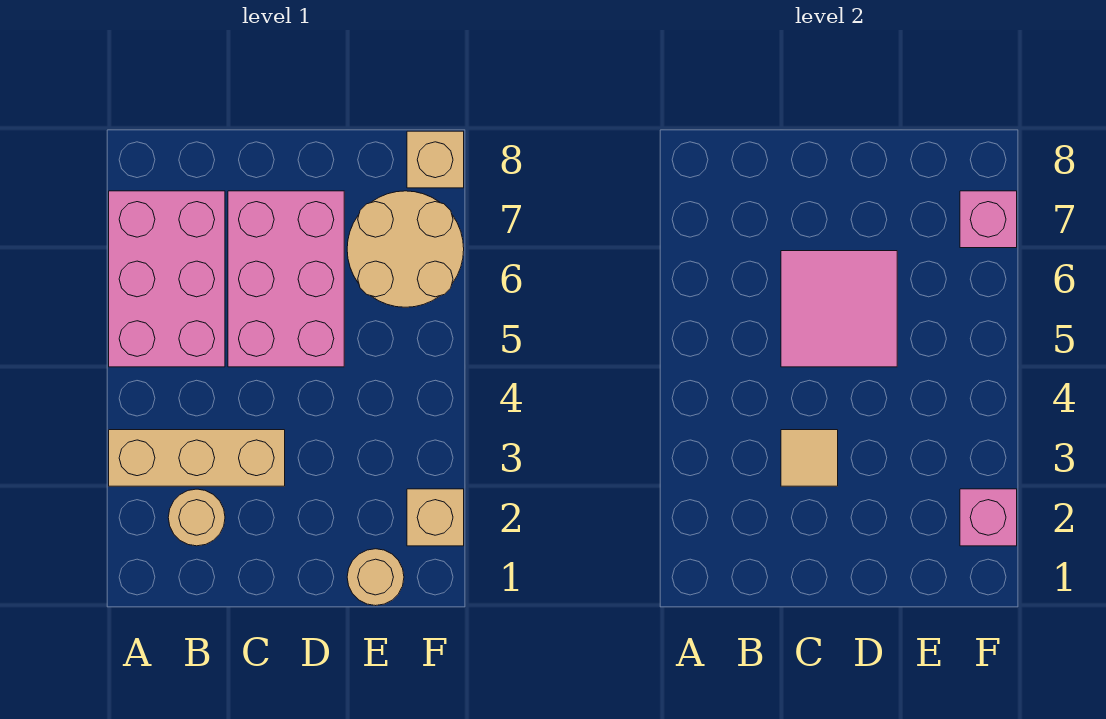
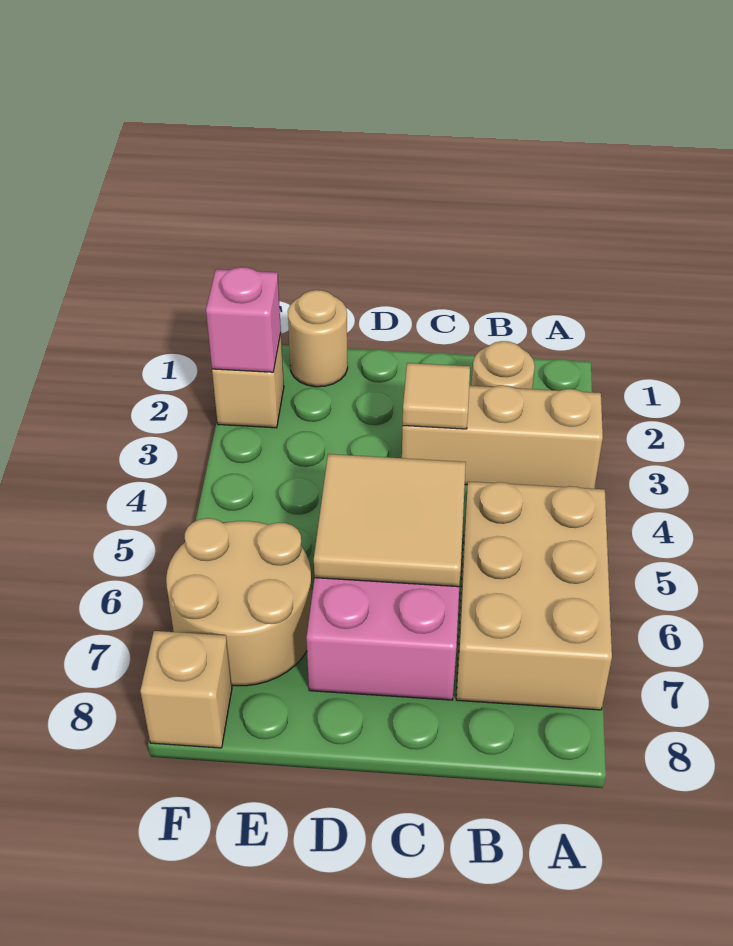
pink 2x3 brick [109,191,225,367] -> tan 2x3 brick [456,481,612,710]
pink 2x2 tile [781,251,897,367] -> tan 2x2 tile [314,454,466,587]
pink 1x1 brick [960,191,1017,248] -> none

